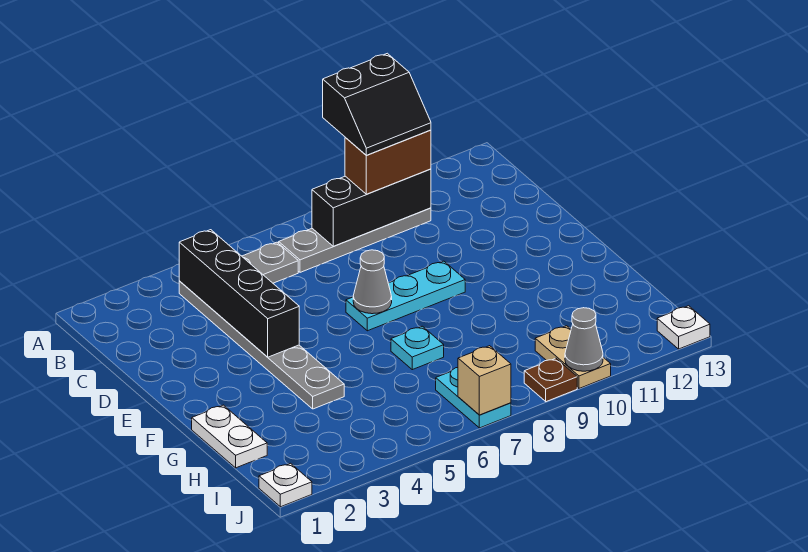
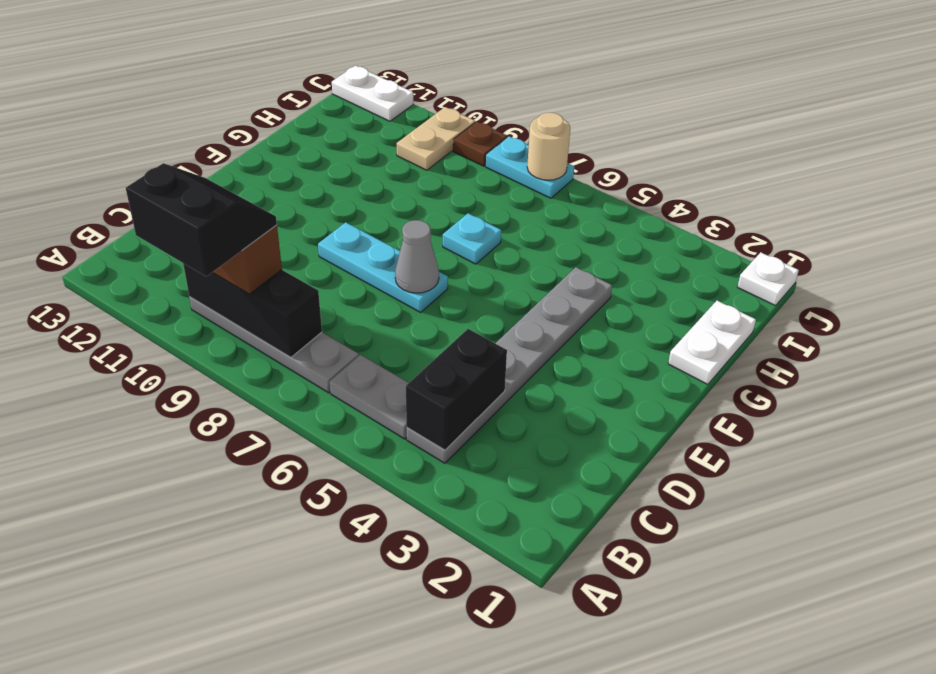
black 1x4 brick [179,230,299,357] -> black 1x2 brick [406,329,507,450]
cyan 1x2 plate [436,367,511,428] -> cyan 1x2 plate turned to [486,136,574,198]
tan 1x1 brick [458,346,511,415] -> tan 1x1 round brick [527,113,570,180]
grey 1x1 cone [565,308,603,371] -> none
white 1x1 plate [657,306,710,349] -> white 1x2 plate [332,66,413,121]

